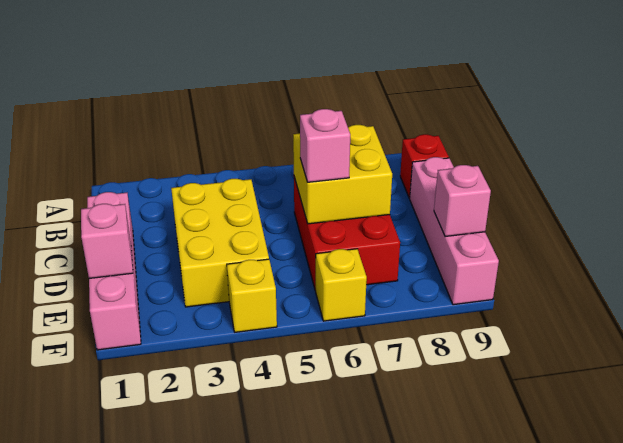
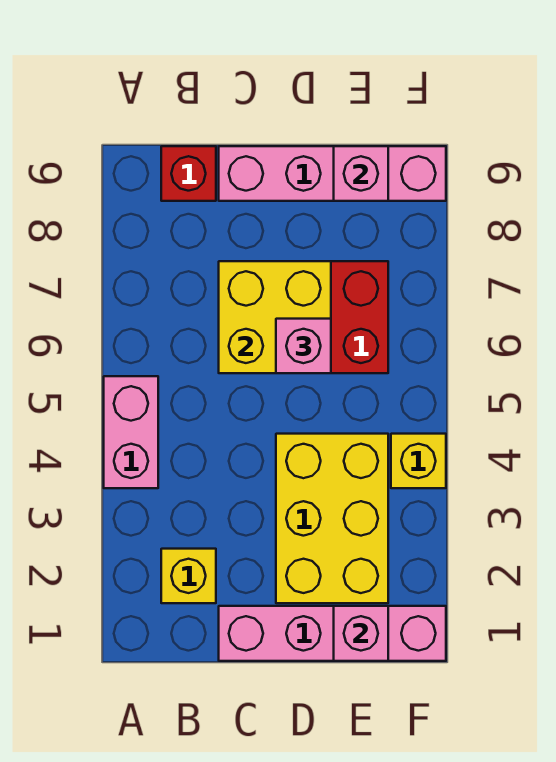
none -> pink 1x2 brick [104,376,158,488]
yellow 2x3 brick [171,179,269,307] -> yellow 2x3 brick turned to [276,434,388,603]
yellow 1x1 brick [316,249,367,321] -> yellow 1x1 brick moved to [161,549,216,603]

